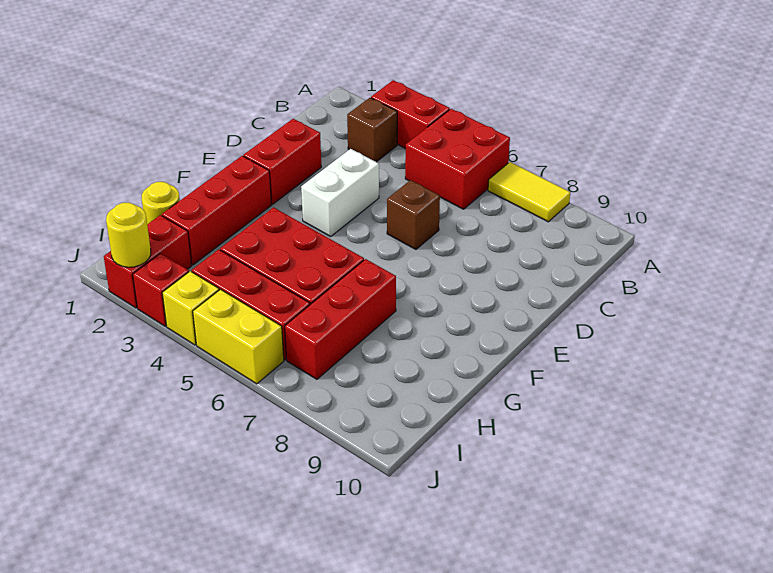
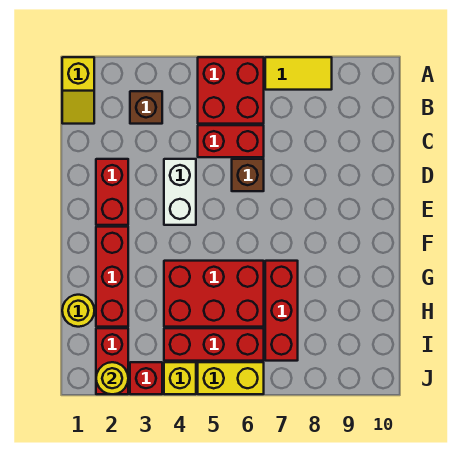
none -> yellow 1x2 slope [62,57,94,124]
red 1x2 brick [371,80,450,149] -> red 1x2 brick moved to [198,125,264,157]

